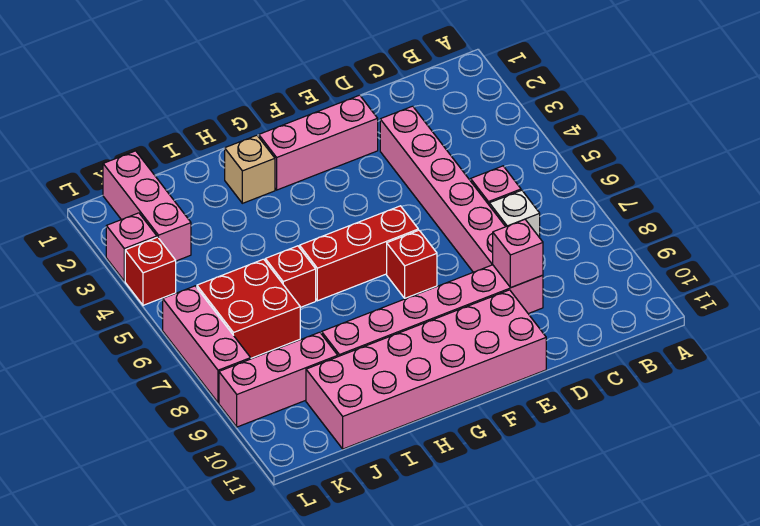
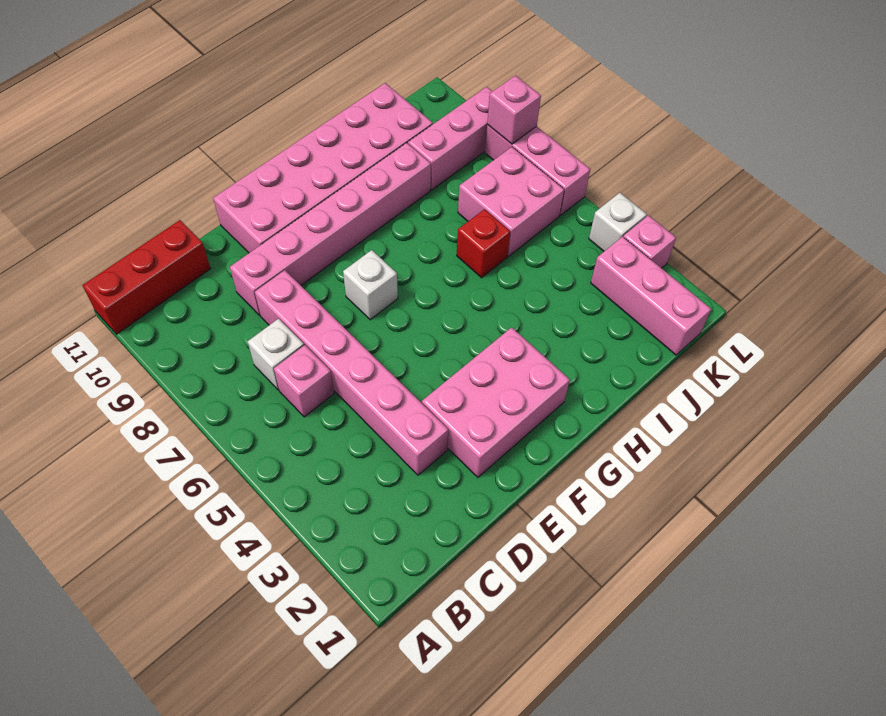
pink 1x1 brick [493,219,543,288] -> pink 1x1 brick moved to [487,76,541,144]
pink 1x3 brick [259,95,378,190] -> pink 2x3 brick [422,327,570,477]
red 1x3 brick [300,206,418,301] -> red 1x3 brick moved to [82,220,211,334]
red 1x1 brick [387,230,437,298] -> white 1x1 brick [343,250,398,320]
tan 1x1 brick [225,135,275,203] -> none
red 2x2 brick [197,259,300,358] -> pink 2x2 brick [458,147,564,256]
red 1x1 brick [125,237,176,305] -> white 1x1 brick [589,193,647,251]

